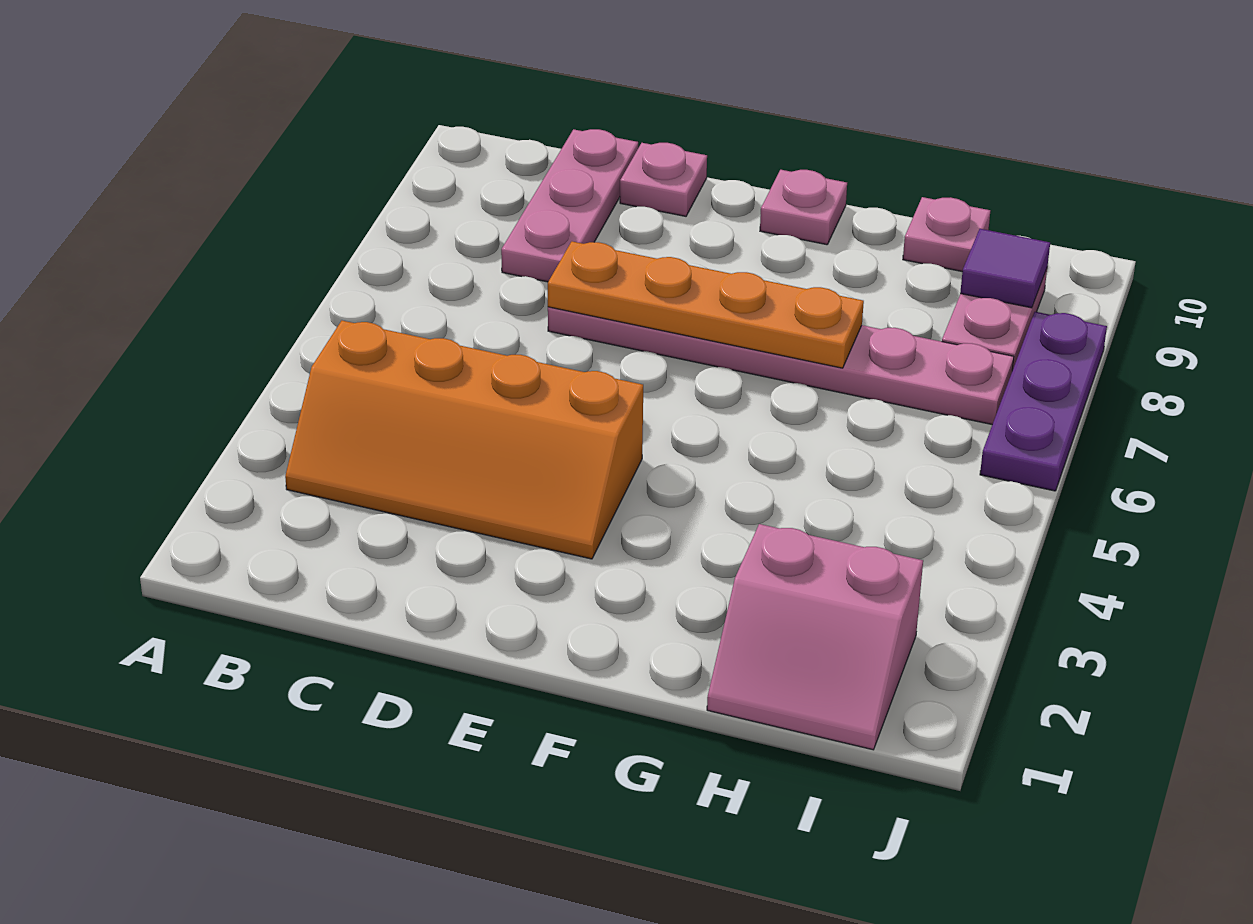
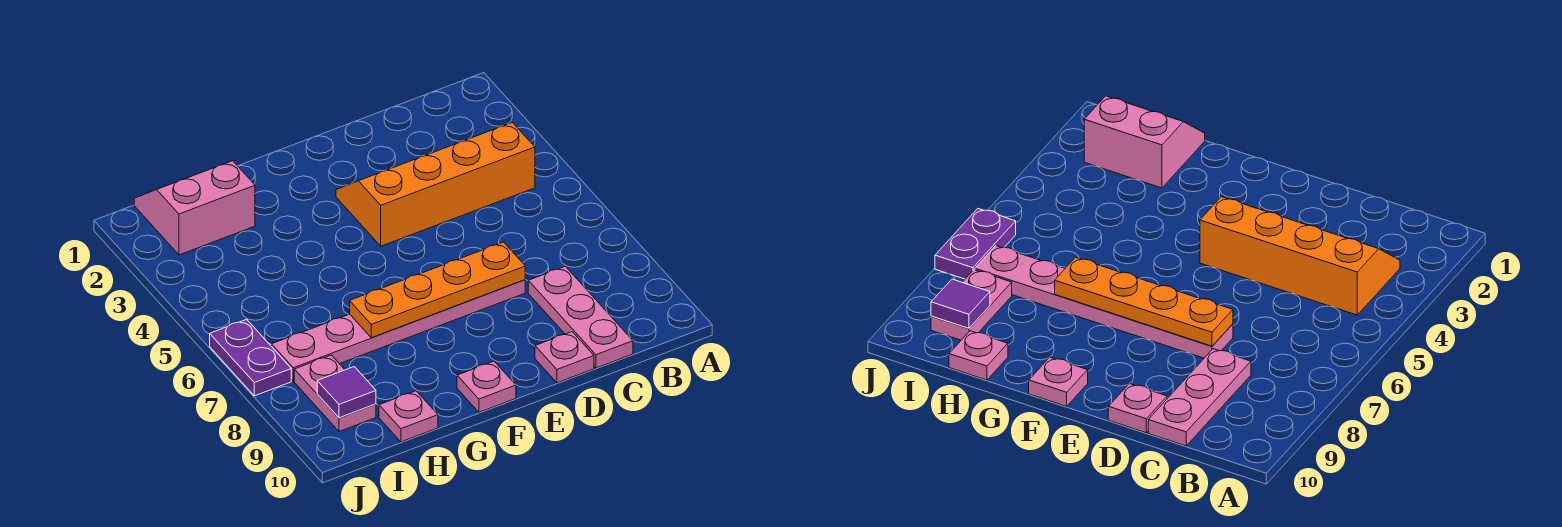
purple 1x3 plate [980,312,1107,491] -> purple 1x2 plate [210,319,291,396]

